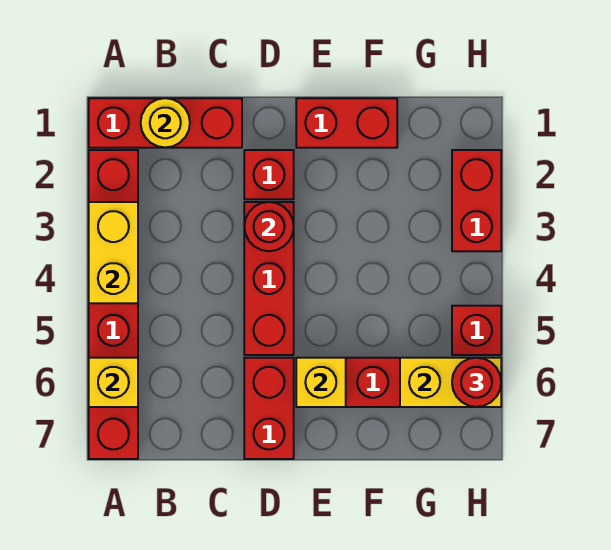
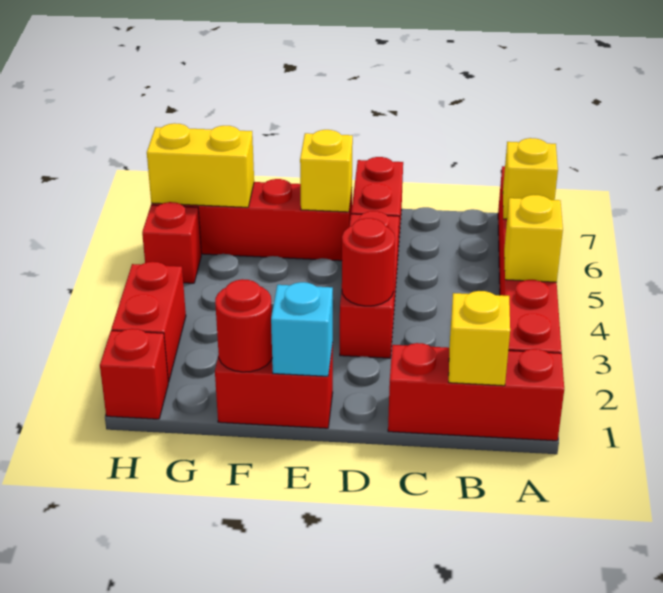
yellow 1x2 brick [89,202,138,303] -> yellow 1x1 brick [504,195,563,282]
yellow 1x1 round brick [141,98,190,148] -> yellow 1x1 brick [449,291,510,386]
red 1x1 brick [244,150,294,199] -> red 1x1 brick moved to [100,329,168,419]
none -> cyan 1x1 brick [271,282,333,376]
red 1x1 round brick [452,358,501,407] -> red 1x1 round brick moved to [215,279,272,372]

